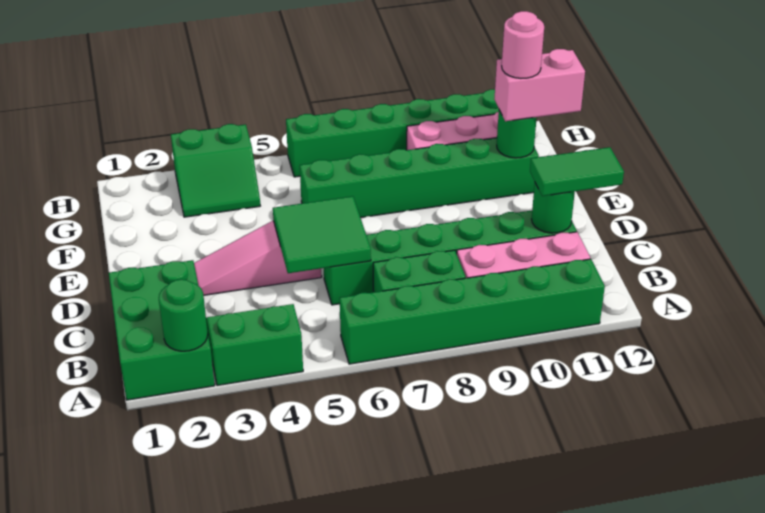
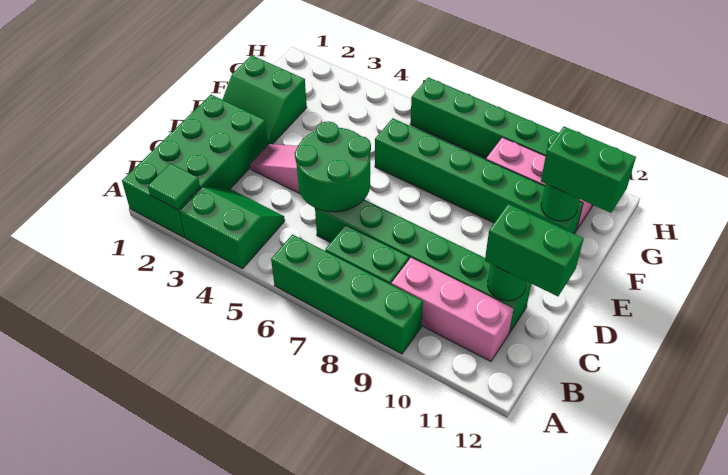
green 2x3 brick [109,260,215,400] -> green 2x4 brick [122,95,268,237]
green 1x1 round brick [159,280,208,351] -> green 1x1 tile [148,163,200,210]
green 1x6 brick [340,259,605,364] -> green 1x4 brick [271,235,423,354]
green 2x2 tile [273,196,371,273] -> green 2x2 round brick [295,121,371,212]
green 1x2 tile [530,147,624,196] -> green 1x2 brick [485,204,584,296]
pink 1x2 brick [494,49,585,121] -> green 1x2 brick [541,127,636,213]
pink 1x1 round brick [502,11,544,78] -> none
green 2x2 slope [171,124,260,217] -> green 2x2 slope moved to [222,55,307,145]

